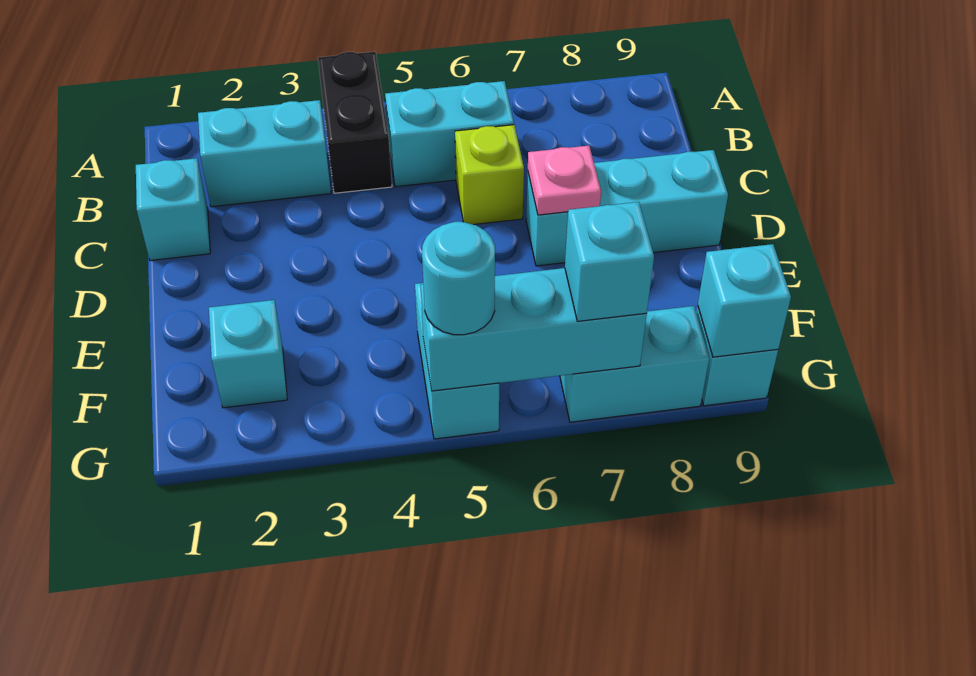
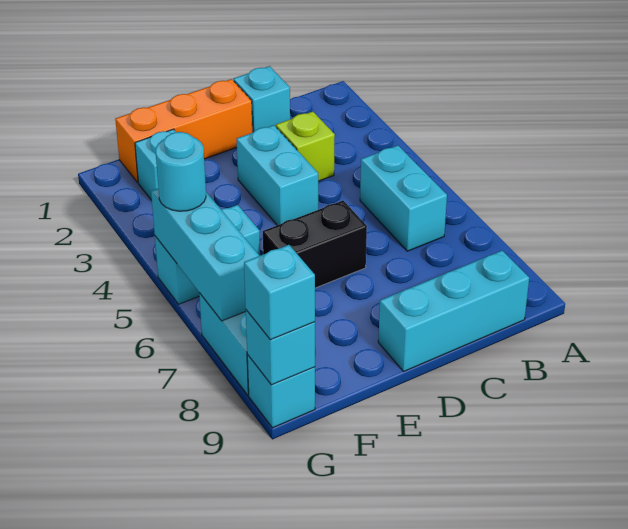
black 1x2 brick [318,52,392,193] -> black 1x2 brick moved to [263,201,367,288]
cyan 1x2 brick [198,100,331,207] -> cyan 1x2 brick moved to [237,125,318,225]
lime 1x1 brick [455,125,524,225] -> lime 1x1 brick moved to [276,112,335,181]
none -> orange 1x3 brick [115,79,252,182]
cyan 1x3 brick [526,150,728,266] -> cyan 1x3 brick turned to [378,251,529,371]
pink 1x1 plate [528,146,601,215] -> none
cyan 1x1 brick [565,202,654,321] -> cyan 1x1 brick moved to [244,245,315,340]

